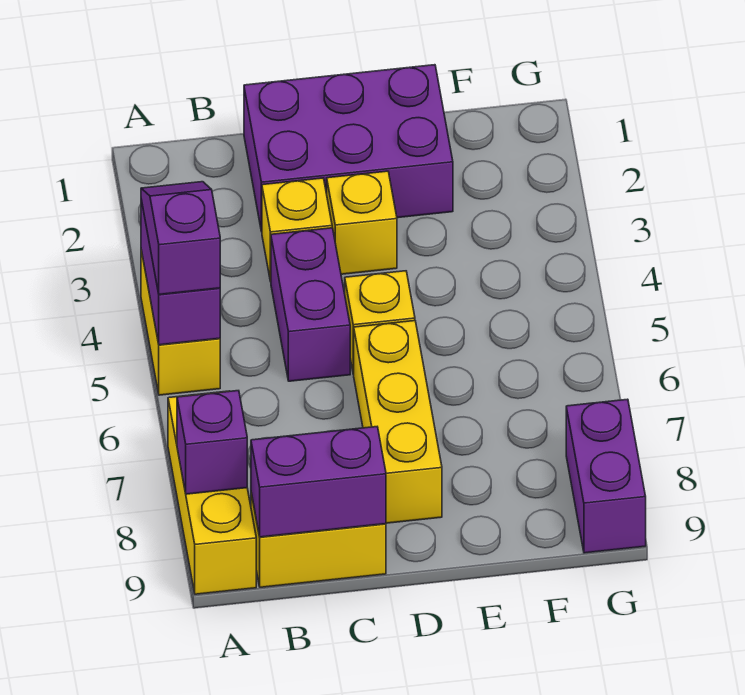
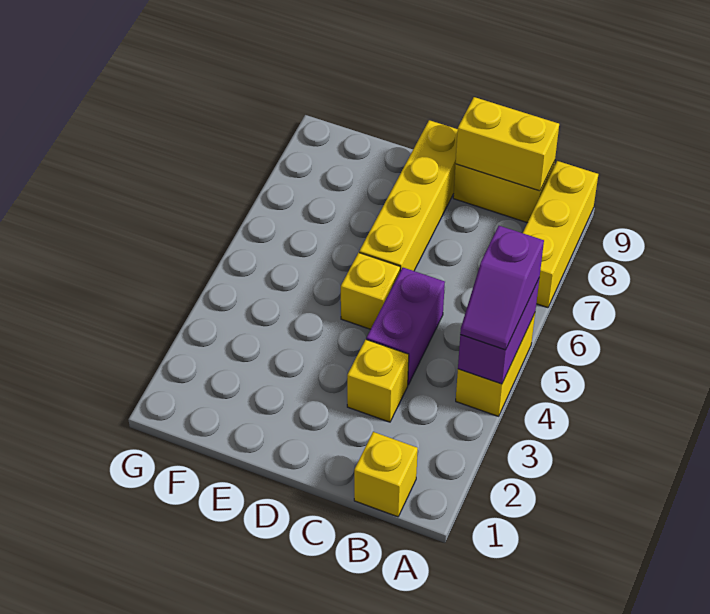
purple 1x1 brick [177,391,247,494] -> none
purple 1x2 brick [251,427,386,537] -> yellow 1x2 brick [456,97,559,191]
purple 2x3 brick [244,65,453,232] -> none
yellow 1x1 brick [327,171,397,274] -> yellow 1x1 brick moved to [354,432,418,517]
yellow 1x3 brick [354,321,442,523] -> yellow 1x4 brick [359,120,458,271]
purple 1x2 brick [566,399,646,553] -> none

